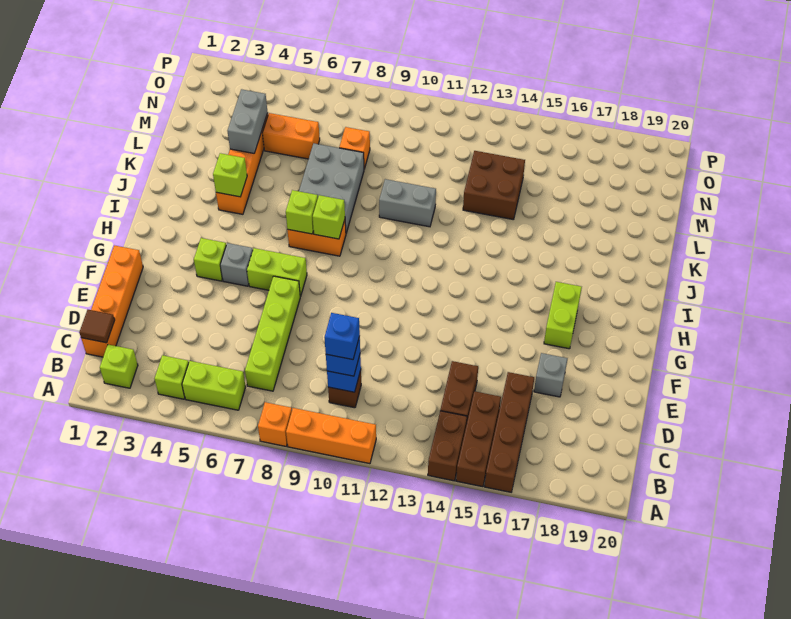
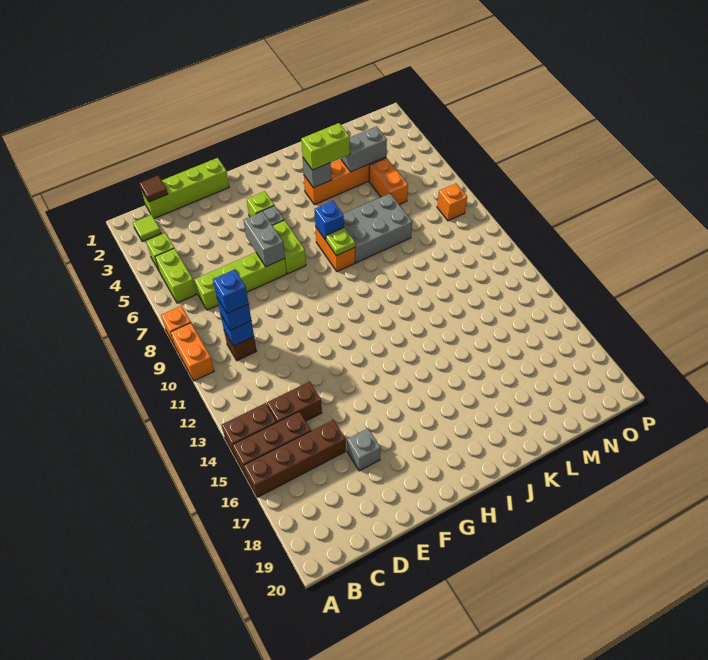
orange 1x3 brick [286,408,376,464] -> orange 1x2 brick [170,323,214,381]
lime 1x1 brick [100,345,138,388] -> lime 1x1 tile [133,215,161,241]
orange 1x4 brick [81,245,143,357] -> lime 1x4 brick [141,158,229,218]
lime 1x2 brick [544,282,582,349] -> lime 1x2 brick moved to [301,123,350,170]
lime 1x1 brick [286,190,318,234] -> blue 1x1 brick [314,201,344,240]
lime 1x1 brick [313,195,345,239] -> lime 1x1 plate [326,227,355,256]
lime 1x1 brick [213,153,247,197] -> grey 1x1 brick [303,158,331,188]
grey 1x2 brick [379,179,436,227] -> grey 1x2 brick moved to [244,211,285,267]
brown 2x2 brick [463,151,525,220] -> none
orange 1x1 brick [339,127,370,169] -> orange 1x1 brick moved to [437,183,467,221]

